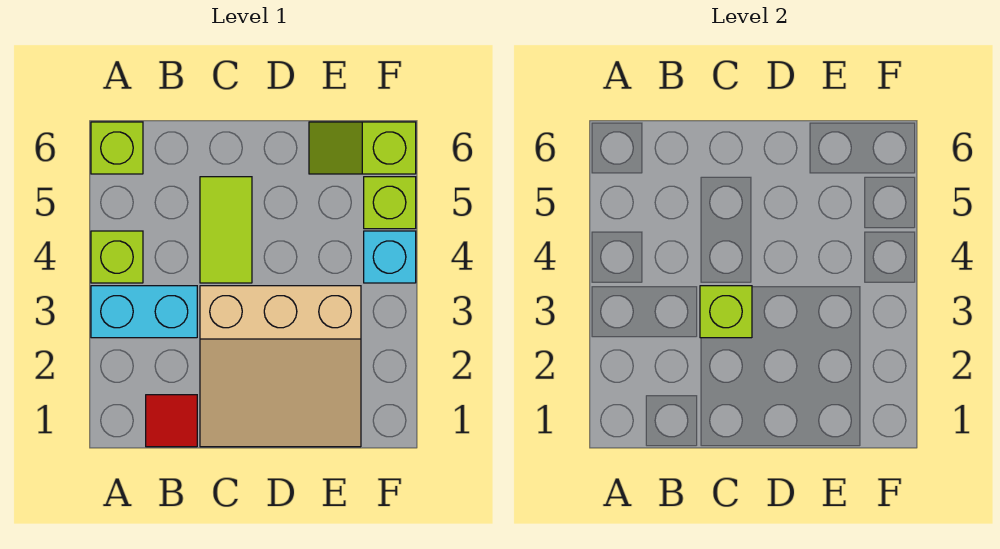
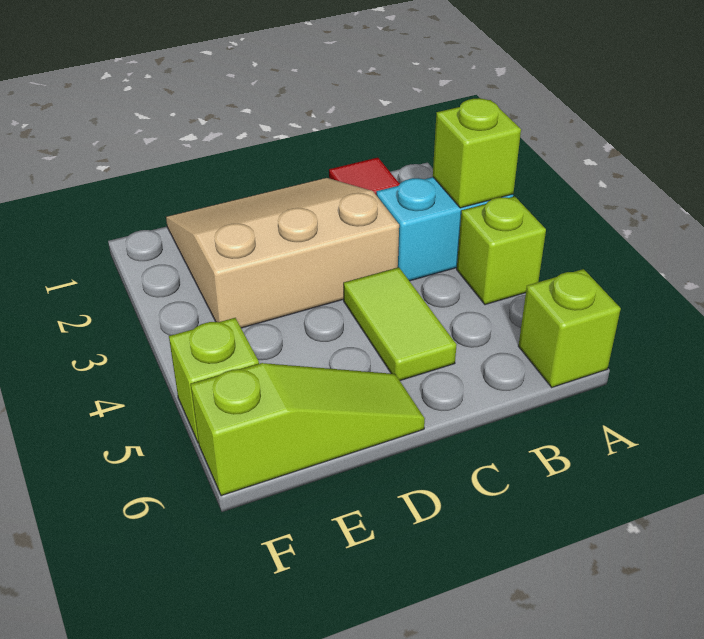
lime 1x1 brick [700,286,752,338] -> lime 1x1 brick moved to [433,98,521,208]
lime 1x2 slope [309,122,416,174] -> lime 1x3 slope [191,363,425,496]
cyan 1x1 brick [364,231,416,283] -> none

